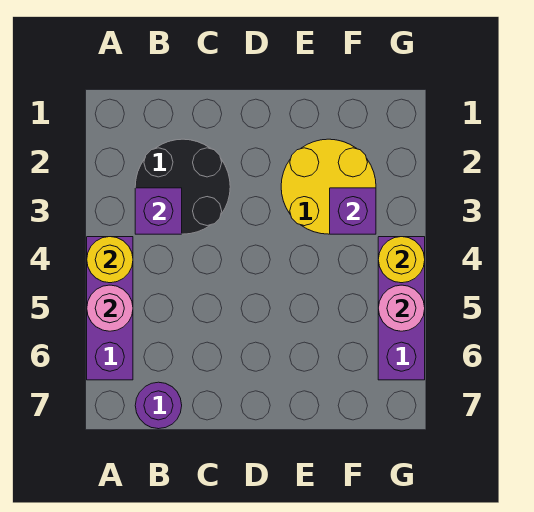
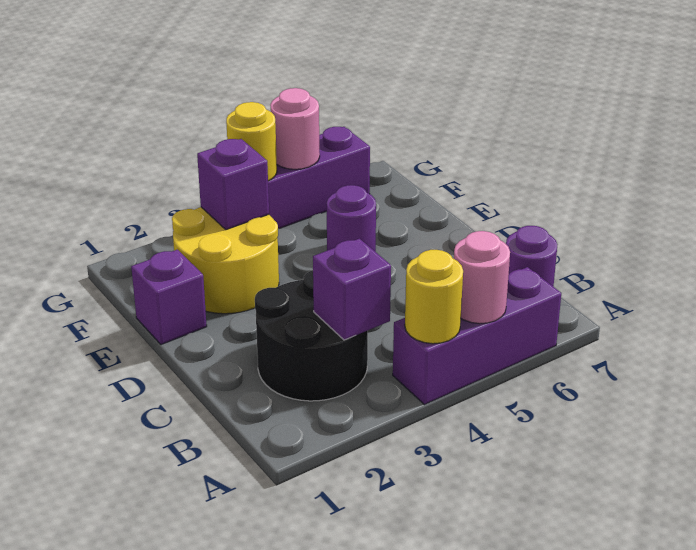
none -> purple 1x1 brick [131,250,207,345]
none -> purple 1x1 round brick [327,185,376,252]

